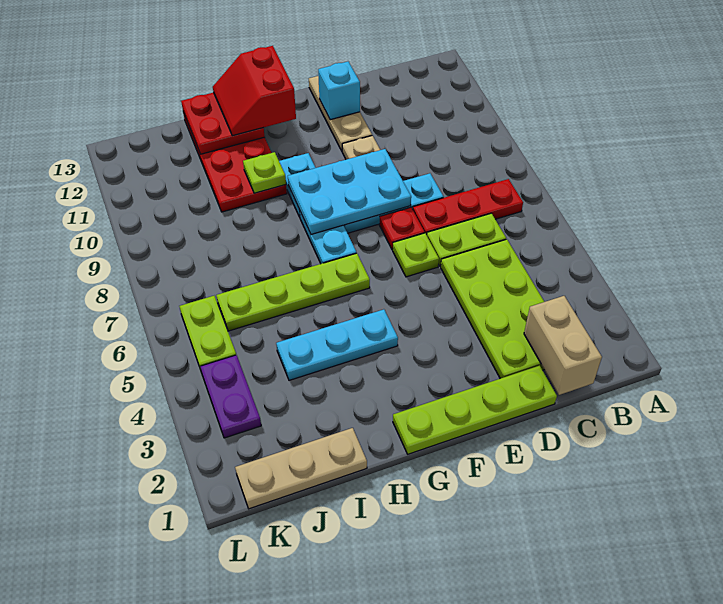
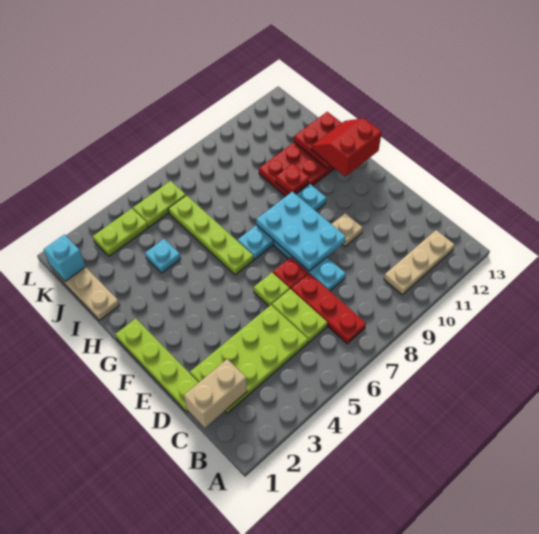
tan 1x3 plate [309,76,372,151] -> tan 1x3 plate moved to [384,230,455,295]
cyan 1x1 brick [318,62,360,120] -> cyan 1x1 brick moved to [44,235,86,281]
cyan 1x3 plate [276,309,398,380] -> cyan 1x1 plate [145,239,181,273]
lime 1x1 plate [243,152,286,193] -> red 1x1 plate [276,164,309,194]
purple 1x2 plate [200,355,261,438] -> lime 1x2 plate [93,208,148,256]

